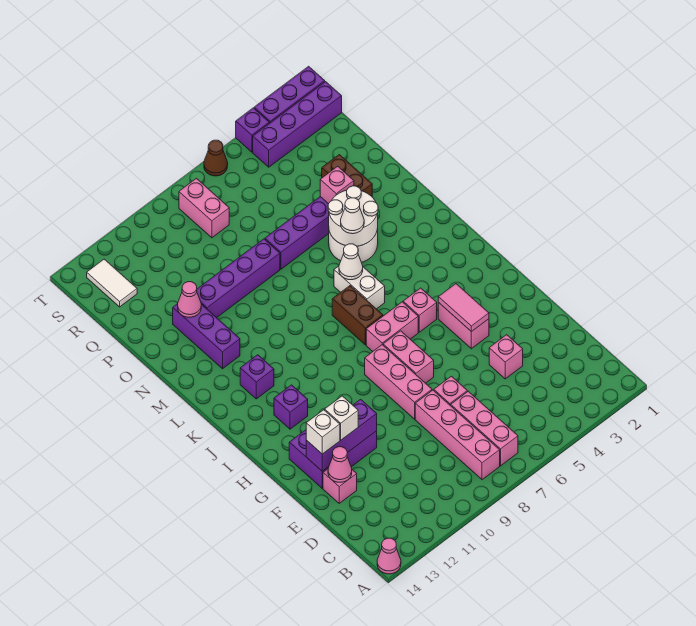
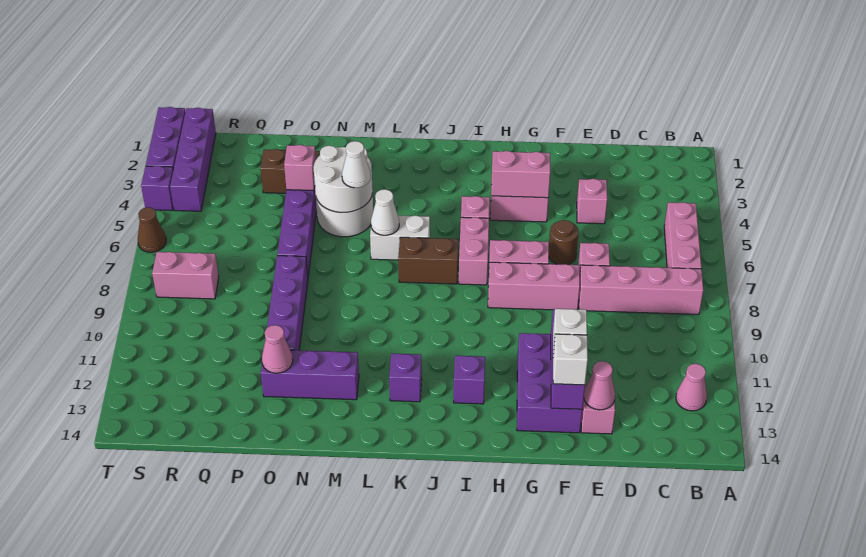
pink 1x1 cone [377,538,401,574] -> pink 1x1 cone moved to [676,364,707,411]
pink 1x3 brick [451,391,518,466] -> pink 1x3 brick turned to [664,202,701,269]
none -> brown 1x1 round brick [549,220,579,265]
pink 1x2 tile [438,284,489,332] -> pink 1x2 brick [491,151,550,198]
white 1x2 tile [87,259,137,307] -> none

